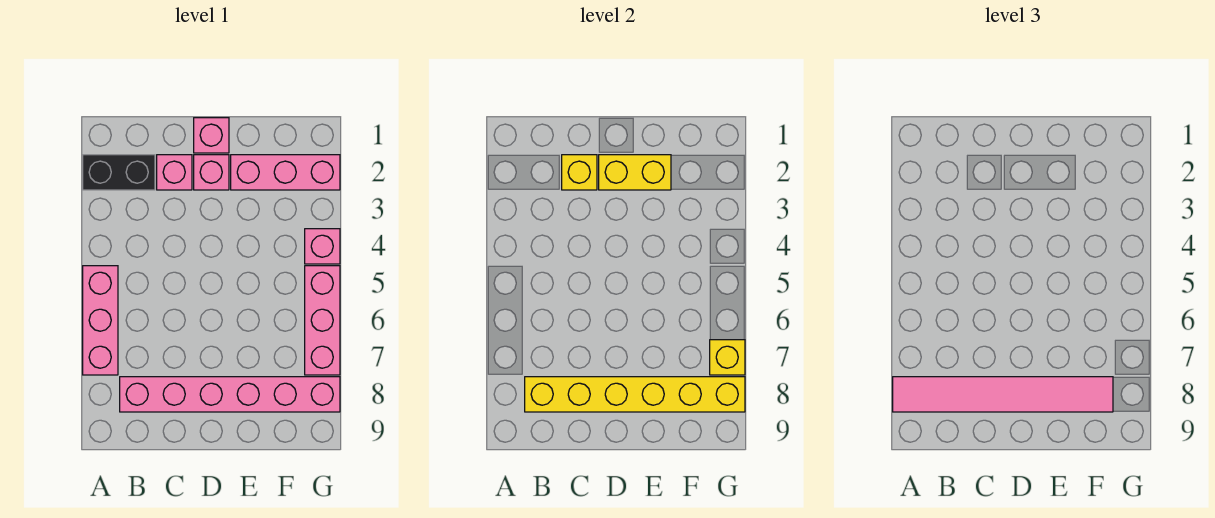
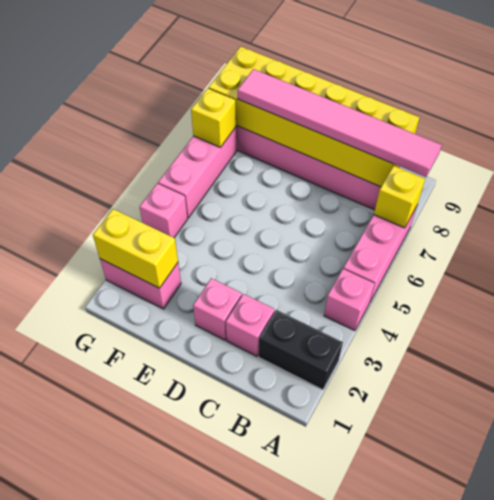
yellow 1x6 brick [525,377,745,412] -> yellow 2x6 brick [208,46,420,187]
yellow 1x1 brick [562,155,597,190] -> yellow 1x1 brick moved to [374,166,425,228]
pink 1x1 brick [194,118,229,153] -> pink 1x1 brick moved to [324,269,375,331]
yellow 1x2 brick [599,155,671,190] -> yellow 1x2 brick moved to [93,209,178,288]
pink 1x3 brick [231,155,340,190] -> pink 1x2 brick [100,259,181,309]

